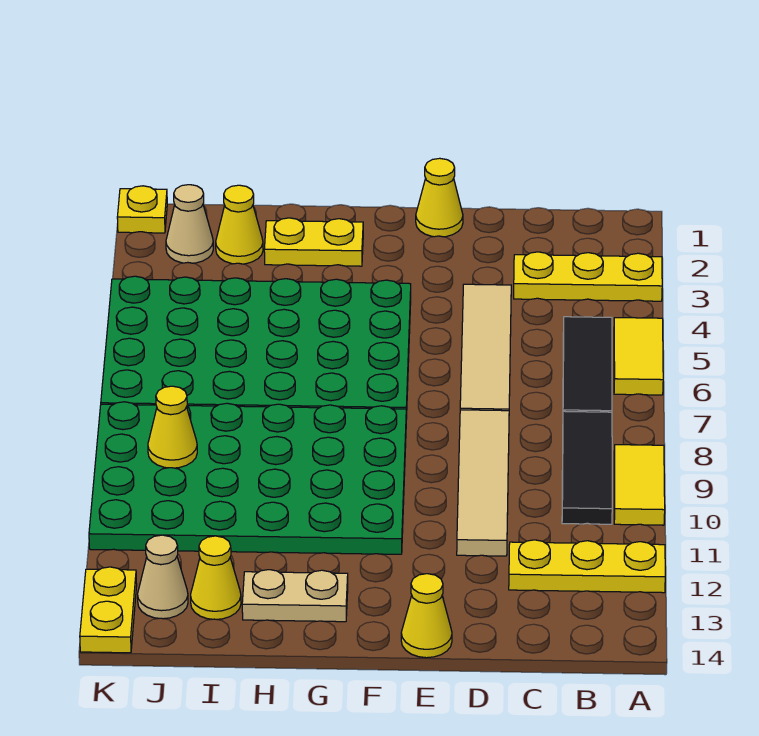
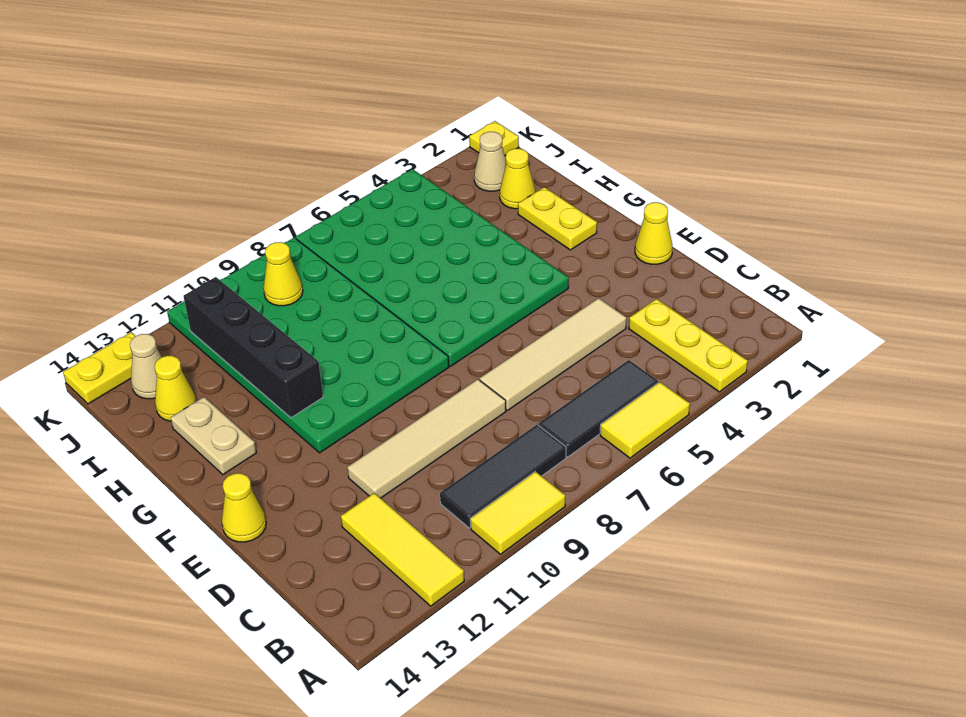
yellow 1x3 plate [509,540,665,593] -> yellow 1x3 tile [341,493,464,606]
none -> black 1x4 brick [184,277,323,418]

